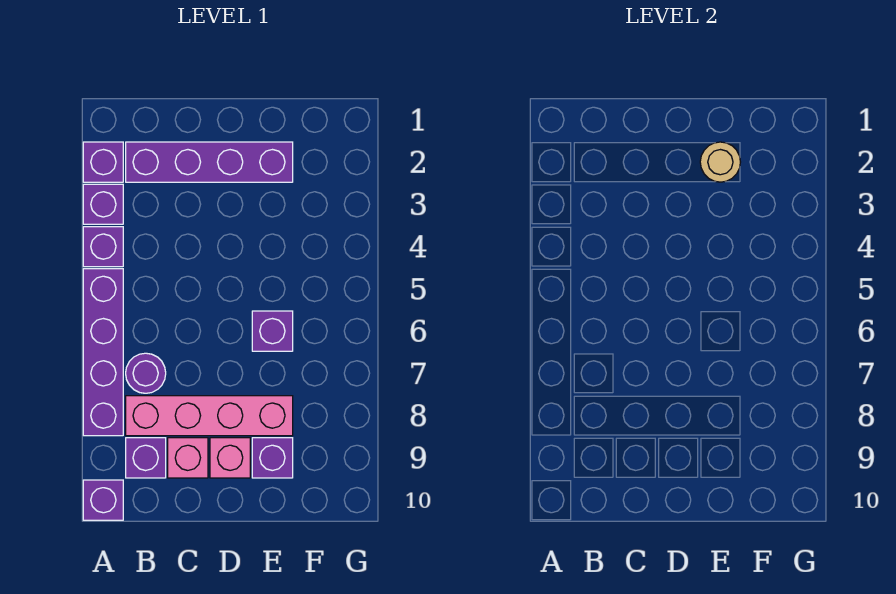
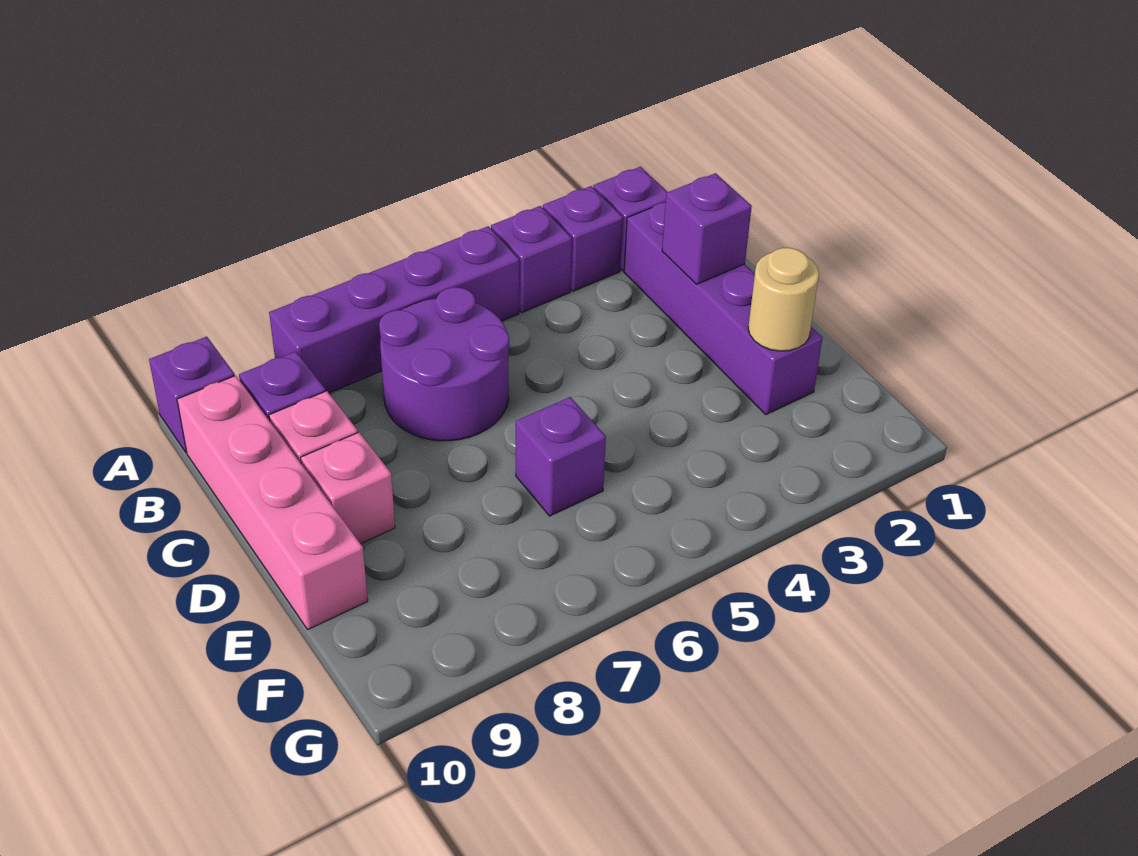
purple 1x1 round brick [126,353,166,393] -> purple 2x2 round brick [379,287,509,441]
pink 1x4 brick [126,396,293,436] -> pink 1x4 brick moved to [177,376,368,629]
purple 1x1 brick [252,438,293,478] -> purple 1x1 brick moved to [662,173,752,284]

